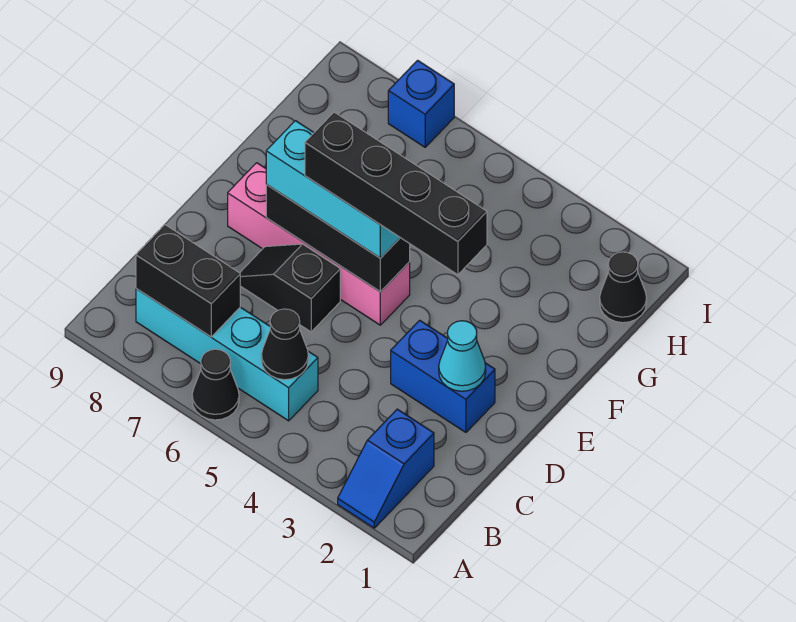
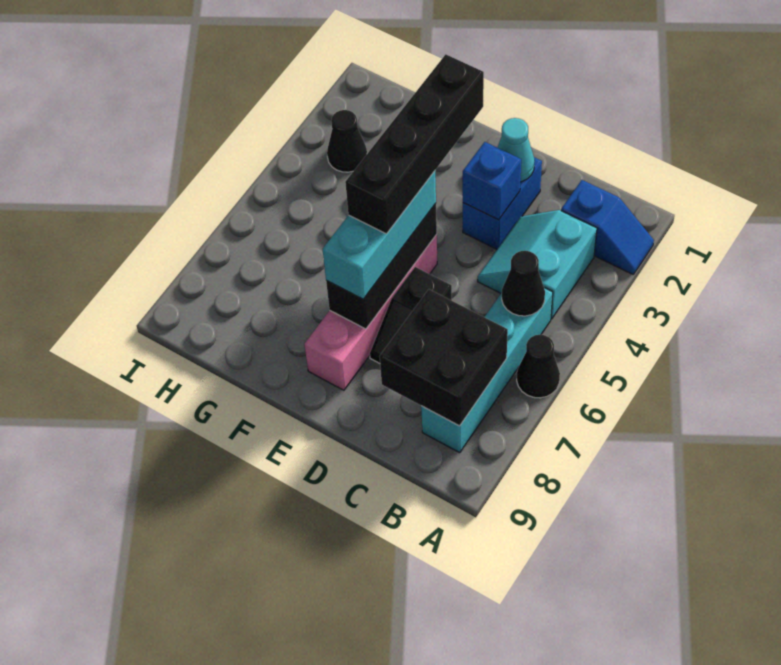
none -> cyan 2x2 slope [478,210,597,319]
black 1x2 brick [136,225,240,337] -> black 2x2 brick [380,289,508,426]
black 1x1 cone [600,252,647,323] -> black 1x1 cone moved to [327,110,367,172]
blue 1x1 brick [388,60,454,147] -> blue 1x1 brick moved to [463,142,521,220]

